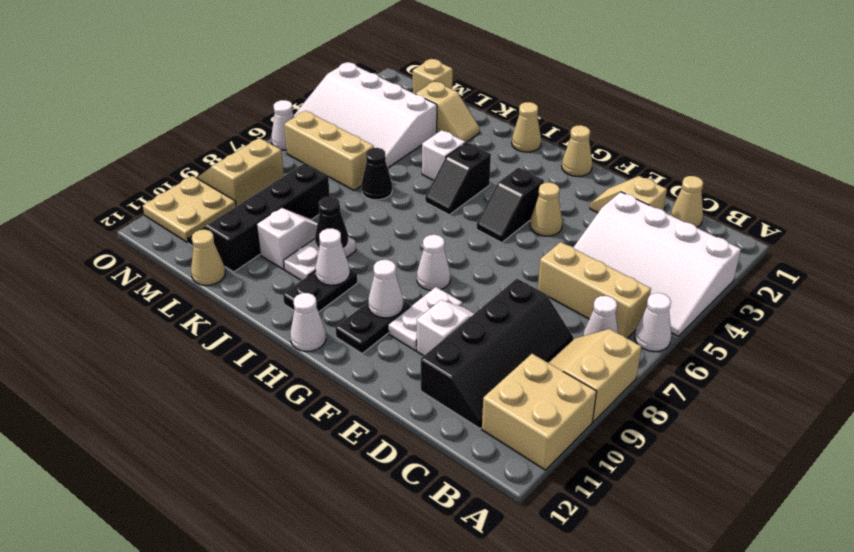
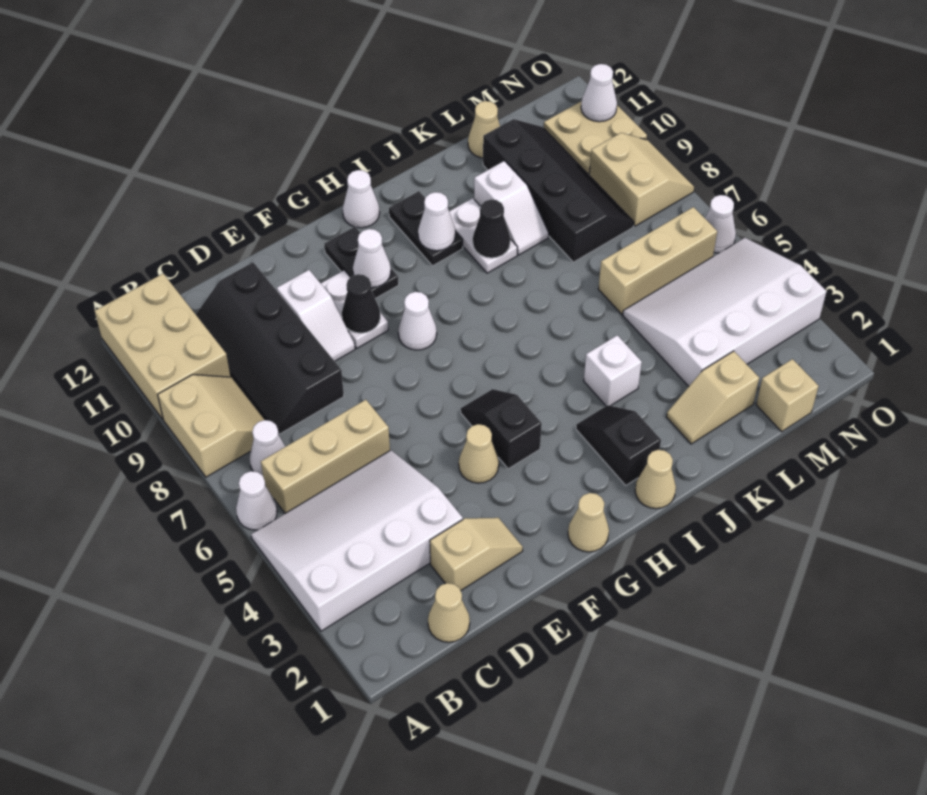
tan 2x2 brick [482,354,597,470] -> tan 2x3 brick [95,274,230,419]
black 1x2 slope [425,142,491,215] -> black 1x2 slope moved to [576,405,661,485]
black 1x1 cone [362,148,392,200] -> black 1x1 cone moved to [342,274,380,333]
none -> white 1x1 cone [581,64,617,122]

